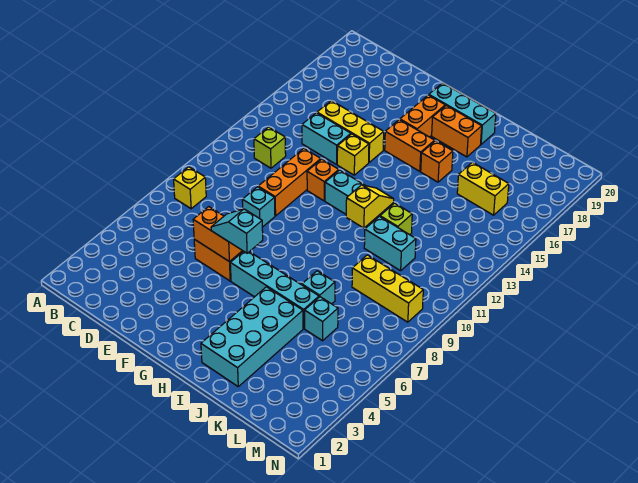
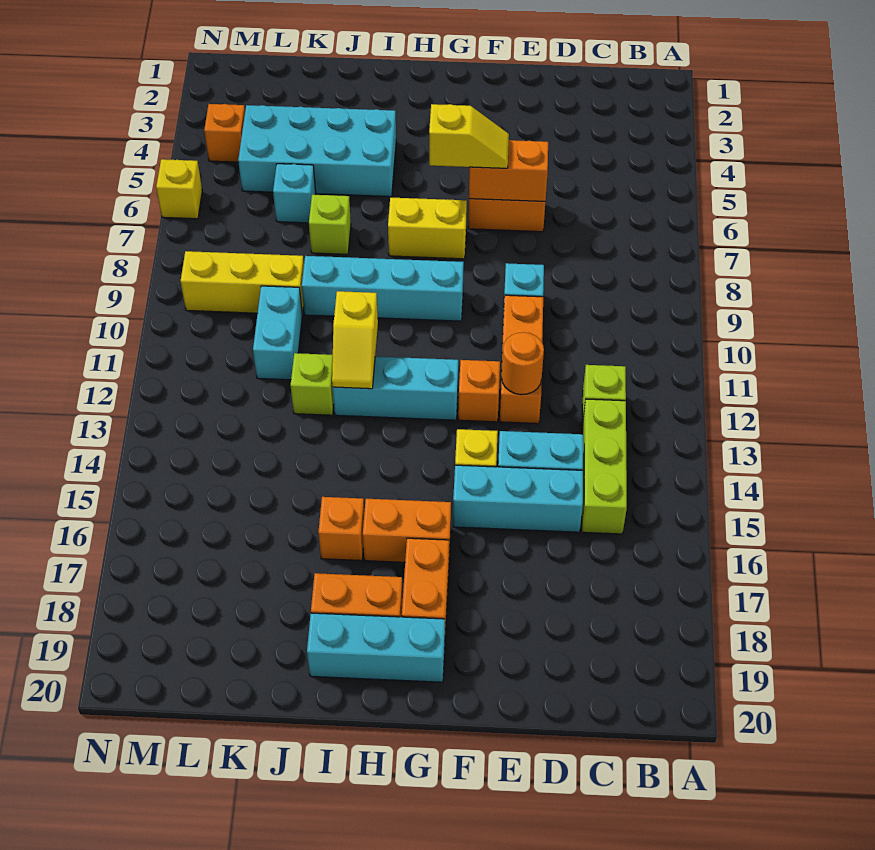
yellow 1x1 brick [174,167,206,209] -> yellow 1x1 brick moved to [156,159,202,219]
none -> lime 1x3 brick [582,399,627,534]
yellow 1x3 brick [317,101,384,162] -> cyan 1x3 brick [453,465,583,532]
none -> orange 1x1 round brick [502,332,544,395]
cyan 1x2 slope [211,209,263,253] -> yellow 1x2 slope [429,104,509,168]
cyan 1x4 brick [230,251,319,329] -> cyan 1x4 brick moved to [302,256,464,321]
cyan 2x4 brick [201,287,303,386] -> cyan 2x4 brick turned to [238,105,396,197]
cyan 1x1 brick [302,271,335,304] -> lime 1x1 brick [309,195,351,254]
cyan 1x2 brick [364,216,416,271] -> cyan 1x2 brick turned to [253,286,302,380]
yellow 1x2 brick [457,162,509,215] -> yellow 1x2 brick moved to [388,198,467,259]
none -> orange 1x1 brick [204,104,245,162]

